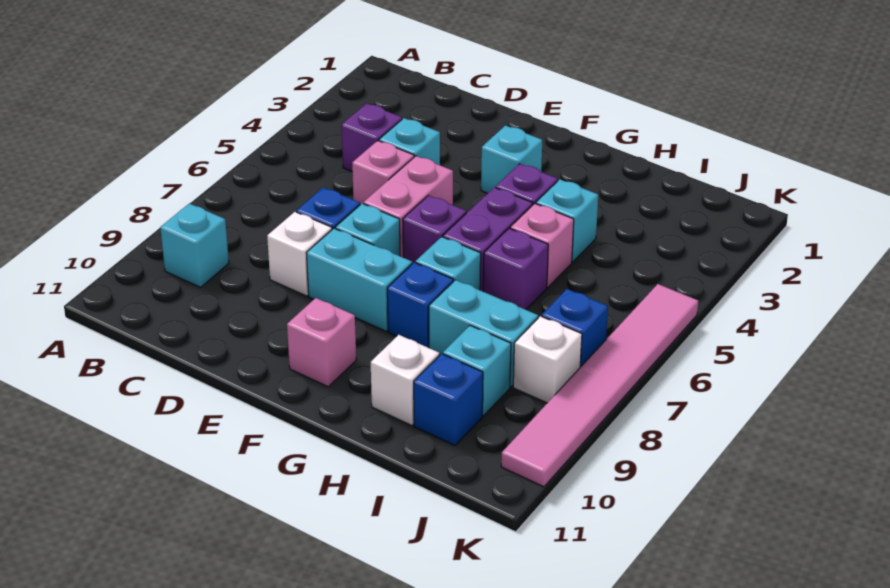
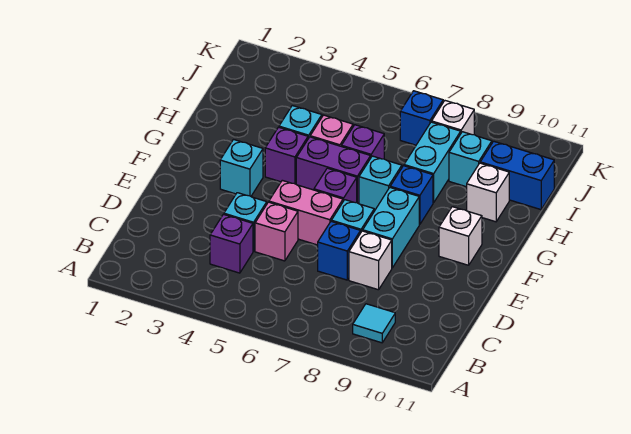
cyan 1x1 brick [160,203,229,287] -> cyan 1x1 tile [353,304,395,343]
pink 1x1 brick [287,298,356,387] -> white 1x1 brick [439,207,482,265]
blue 1x1 brick [414,354,483,445] -> blue 1x2 brick [480,141,554,210]
pink 1x6 tile [501,284,699,487] -> none

